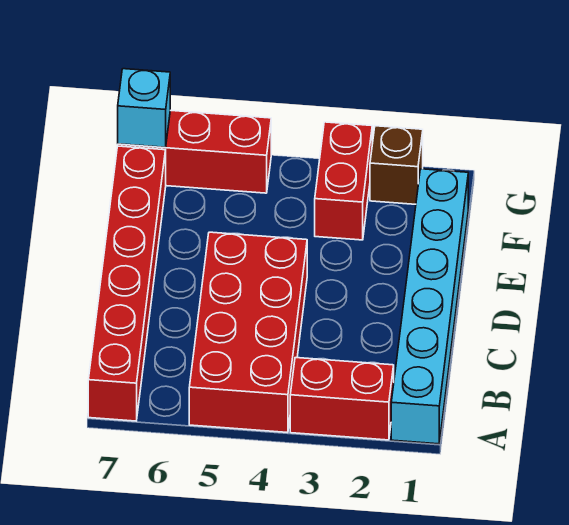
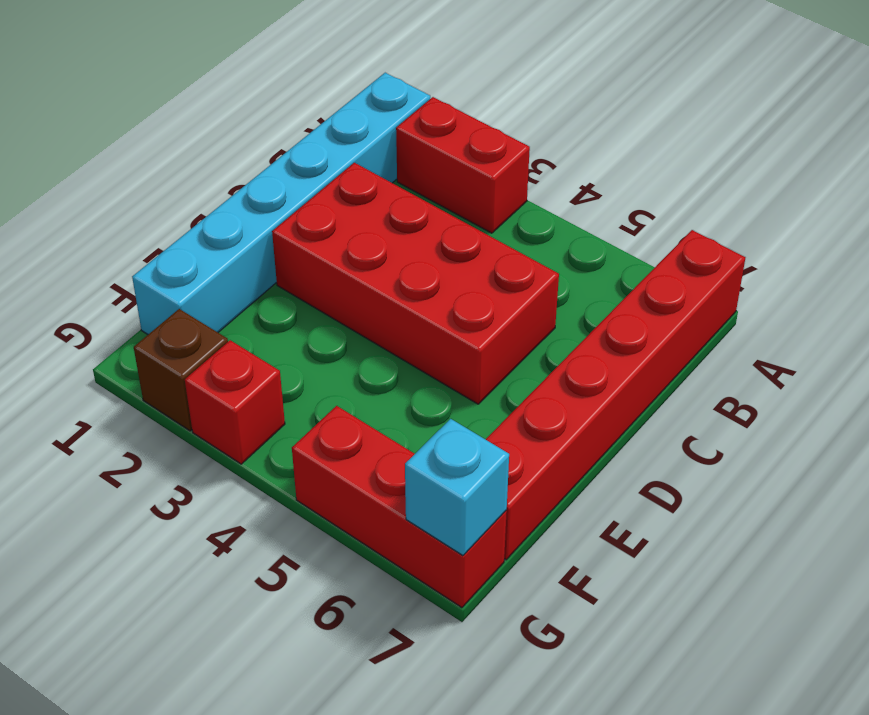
red 2x4 brick [189,232,307,433] -> red 2x4 brick turned to [272,163,559,404]
red 1x2 brick [315,122,372,240] -> red 1x1 brick [185,340,285,464]

